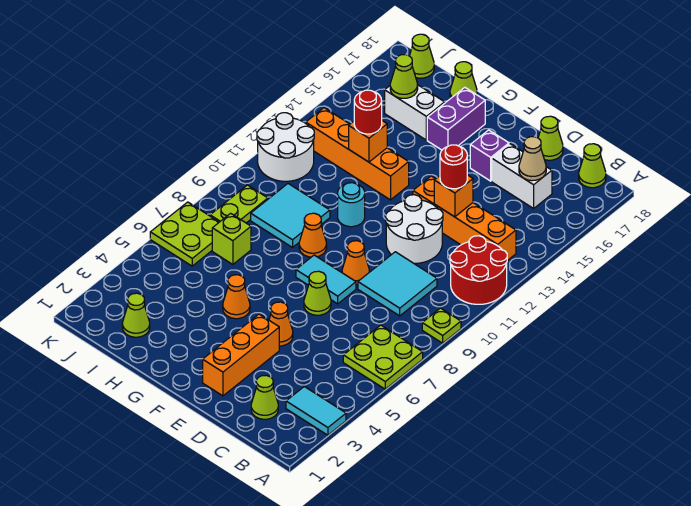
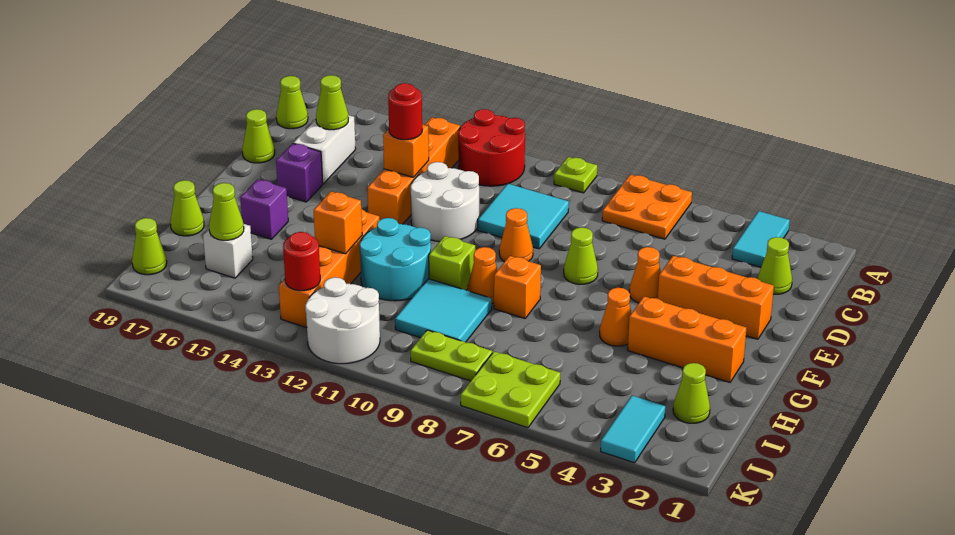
lime 2x2 plate [343,325,423,389] -> orange 2x2 plate [602,175,692,239]
tan 1x1 cone [519,137,546,181] -> lime 1x1 cone [316,75,348,130]
cyan 1x2 tile [296,255,356,304] -> cyan 1x2 tile moved to [601,396,666,463]
none -> orange 1x3 brick [628,296,746,382]
none -> orange 1x1 brick [494,256,541,318]
cyan 1x1 round brick [338,183,365,227] -> cyan 2x2 round brick [360,218,431,301]
purple 1x2 brick [427,87,485,150] -> purple 1x1 brick [240,179,288,239]
red 1x1 round brick [354,90,382,134] -> red 1x1 round brick moved to [283,232,320,291]
white 1x2 brick [385,85,445,140] -> white 1x1 brick [203,224,253,278]
lime 1x1 brick [212,213,251,264] -> lime 1x1 brick moved to [429,236,475,290]

